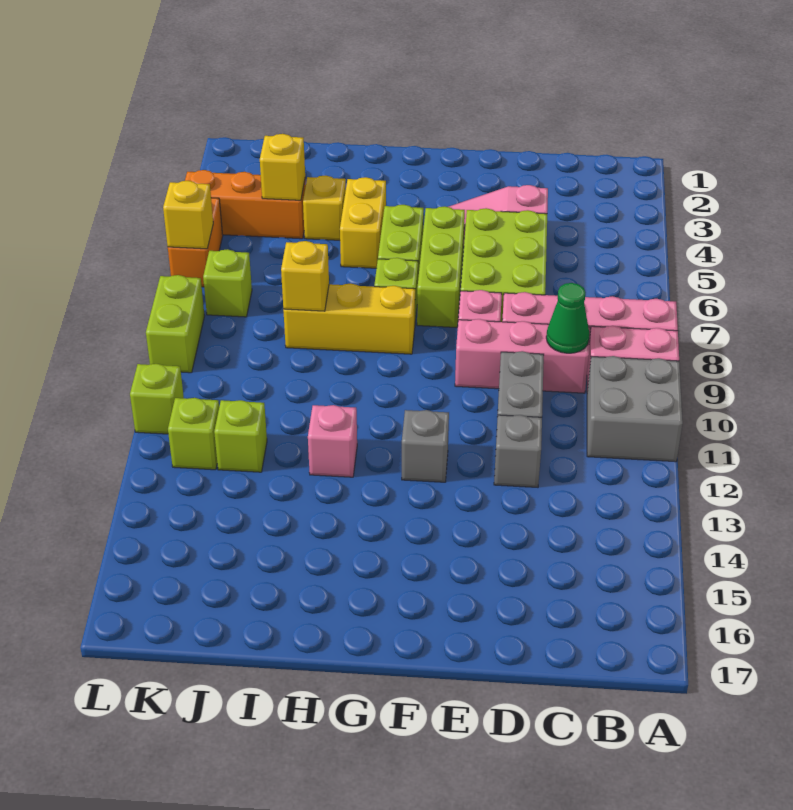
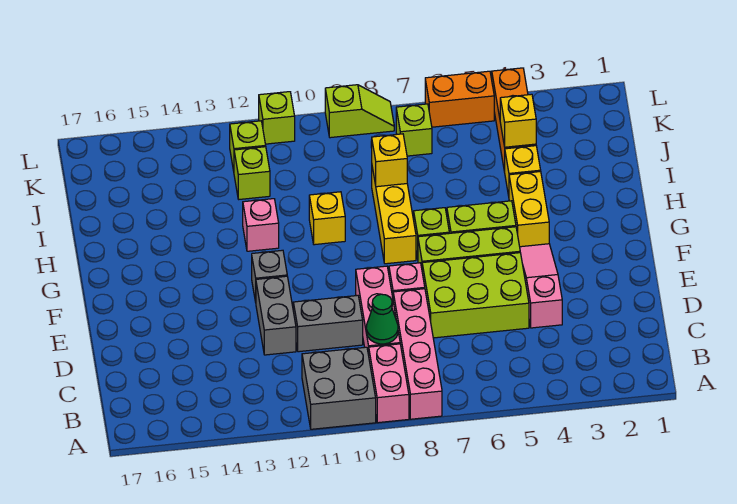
grey 1x1 brick [494,415,542,487] -> grey 1x2 brick [256,276,296,355]
yellow 1x2 brick [340,177,386,268] -> yellow 1x2 brick turned to [509,172,549,247]
yellow 1x1 brick [163,181,213,249] -> yellow 1x1 brick moved to [309,192,345,245]
lime 1x2 brick [146,275,204,373] -> lime 1x2 slope [325,85,394,138]

